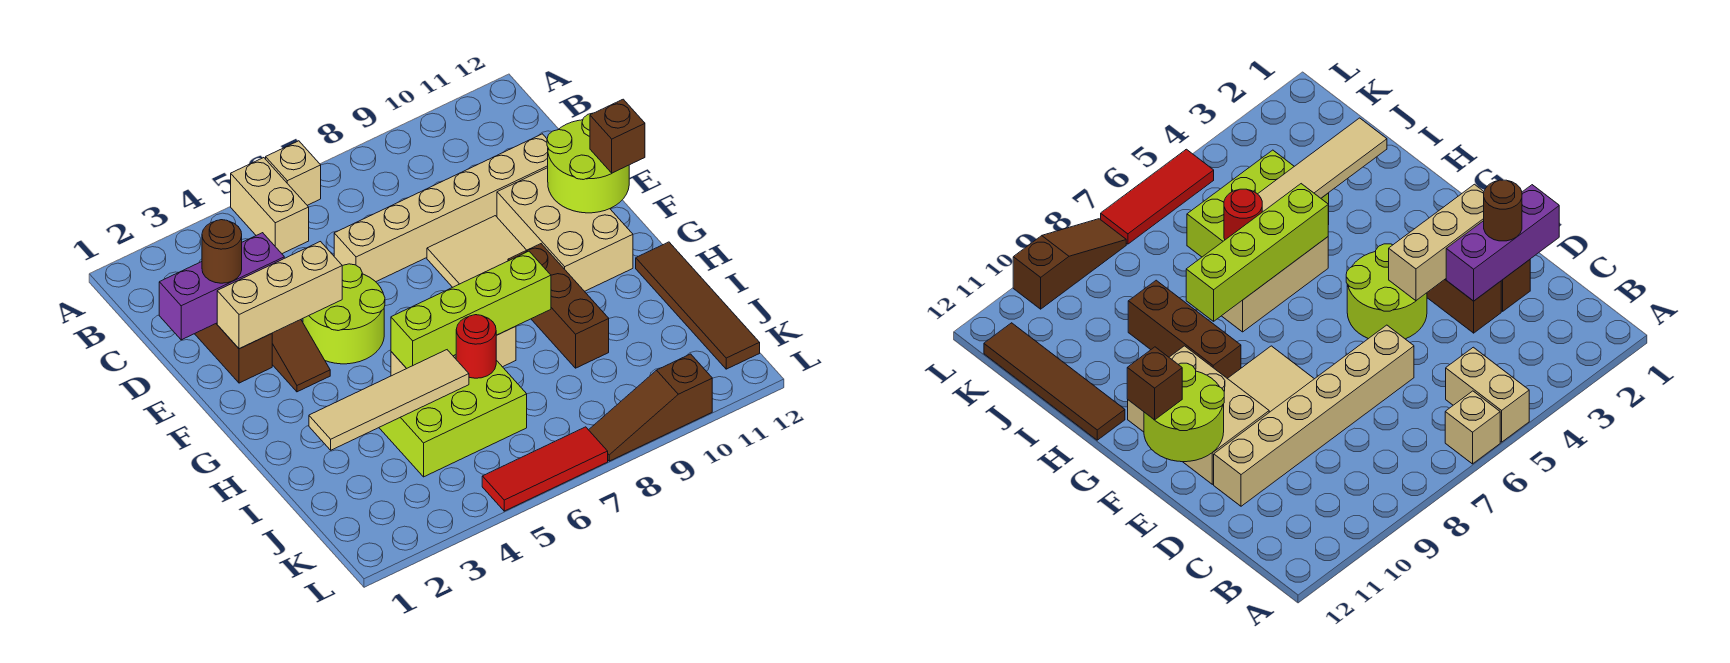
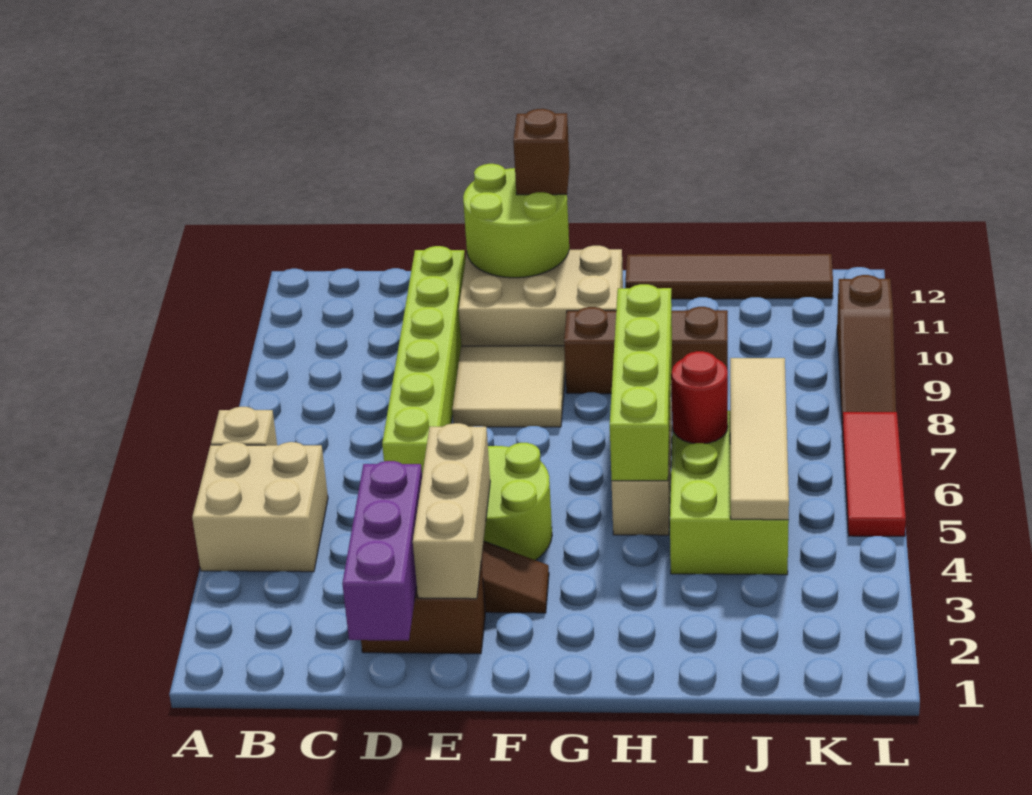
tan 1x2 brick [231,158,309,254] -> tan 2x2 brick [192,442,328,572]
brown 1x1 round brick [202,220,242,283] -> none
tan 1x6 brick [334,134,548,282] -> lime 1x6 brick [382,246,465,474]
tan 1x4 tile [309,350,469,450] -> tan 1x4 tile moved to [730,358,789,520]

